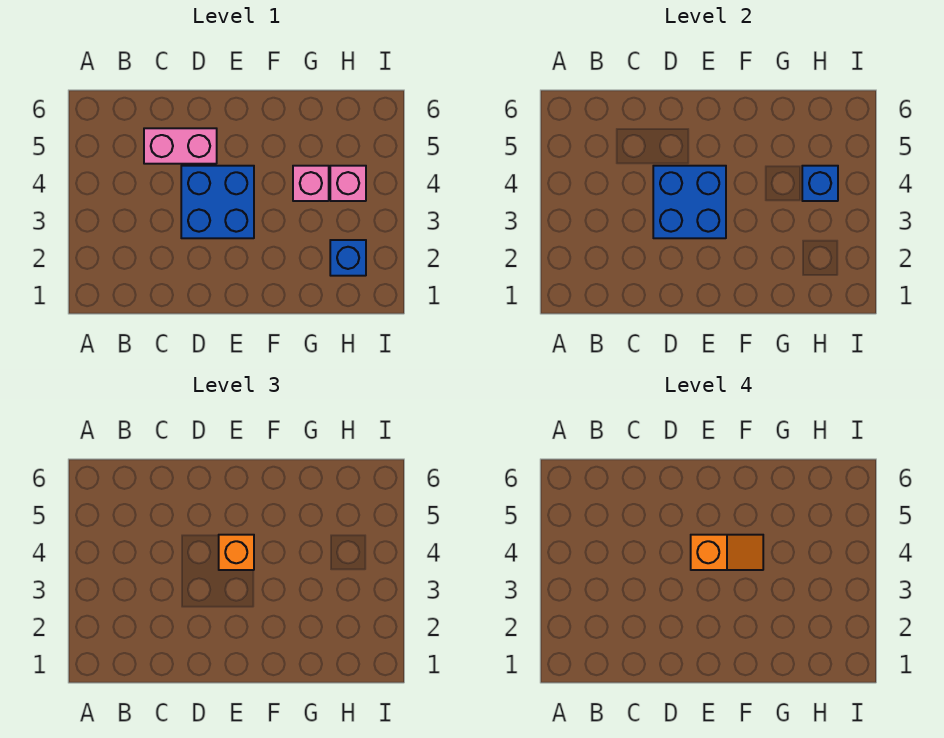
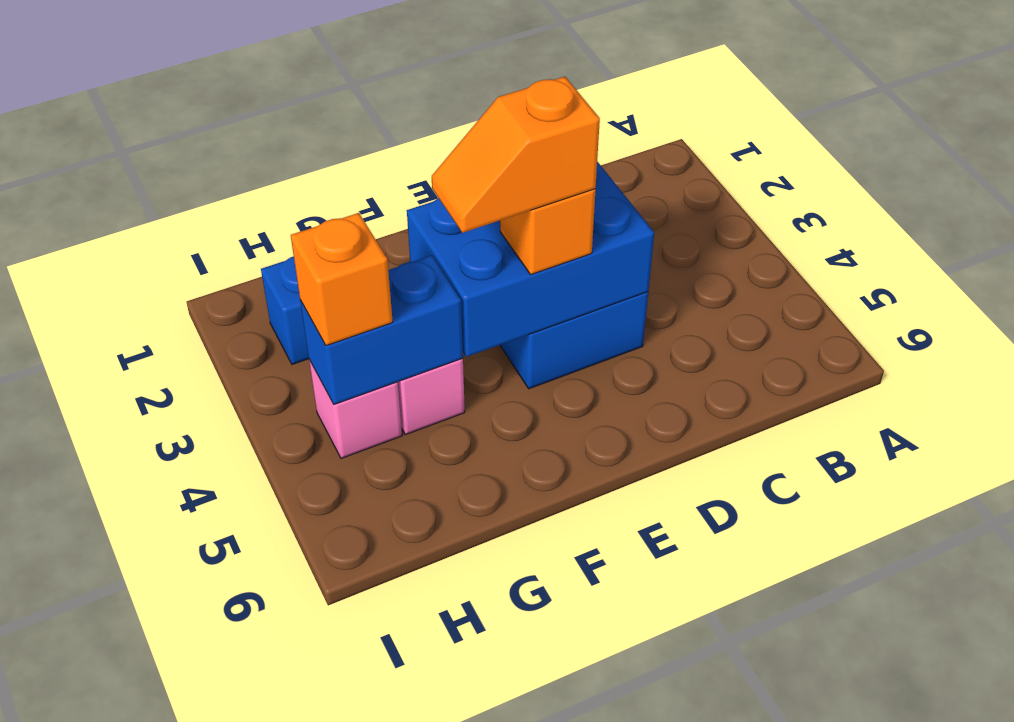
pink 1x2 brick [144,128,217,164] -> none
blue 2x2 brick [653,166,726,238] -> blue 2x3 brick [407,162,654,357]
blue 1x1 brick [802,166,838,201] -> blue 1x2 brick [300,255,463,404]
none -> orange 1x1 brick [291,213,393,346]

